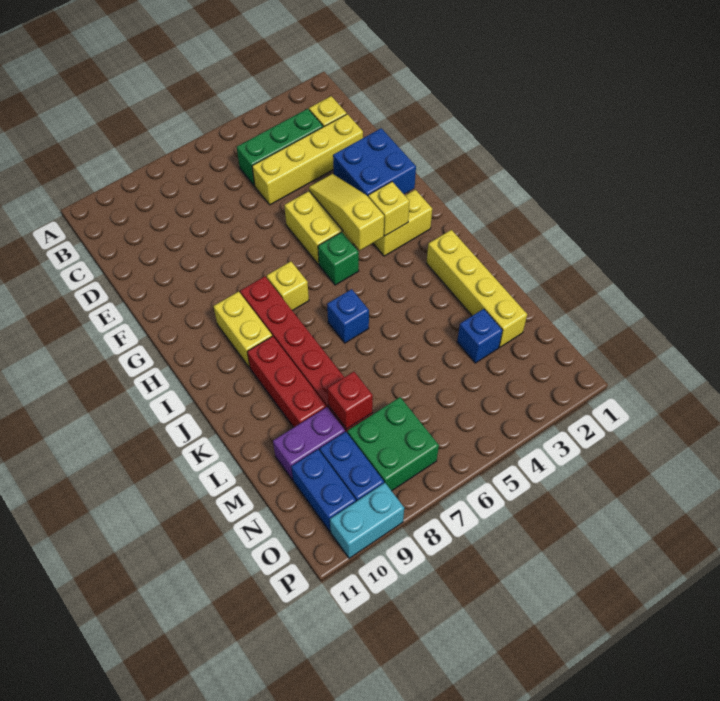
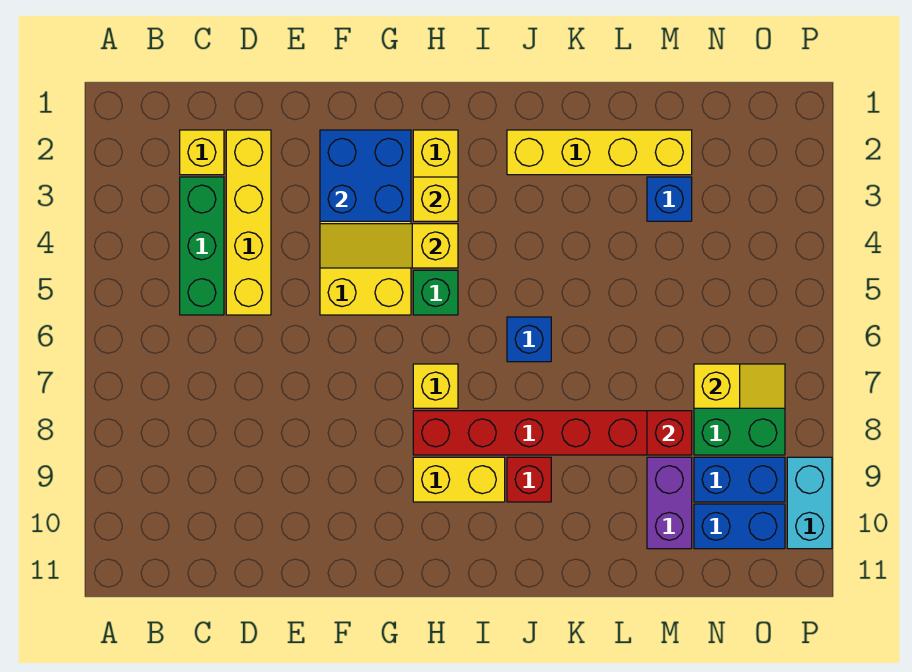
red 1x3 brick [247,336,326,427] -> red 1x1 brick [507,457,551,502]
none -> yellow 1x2 slope [694,364,785,408]

